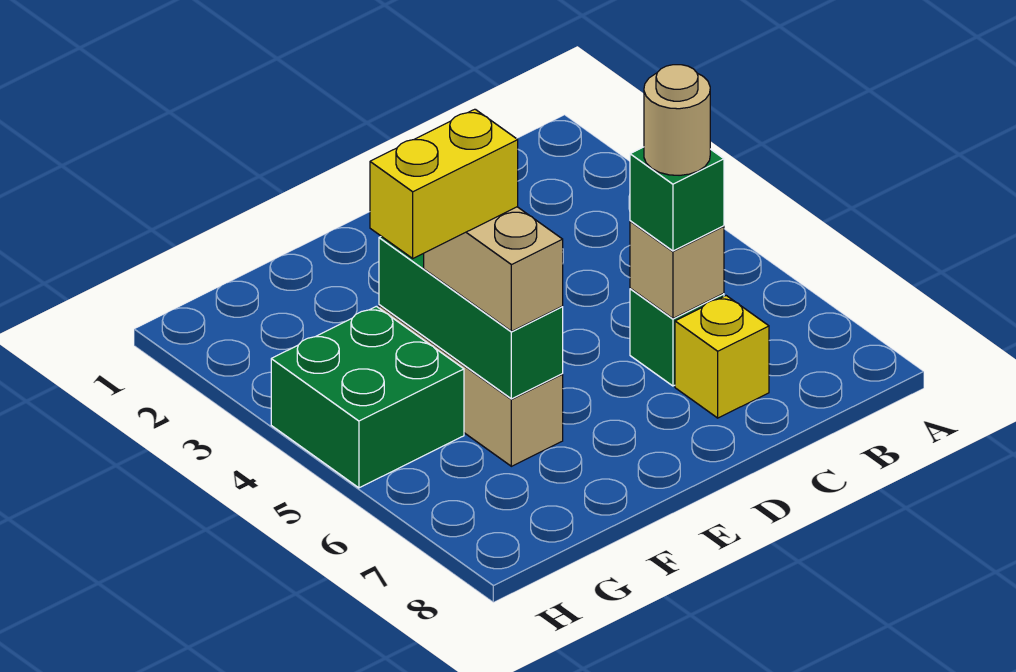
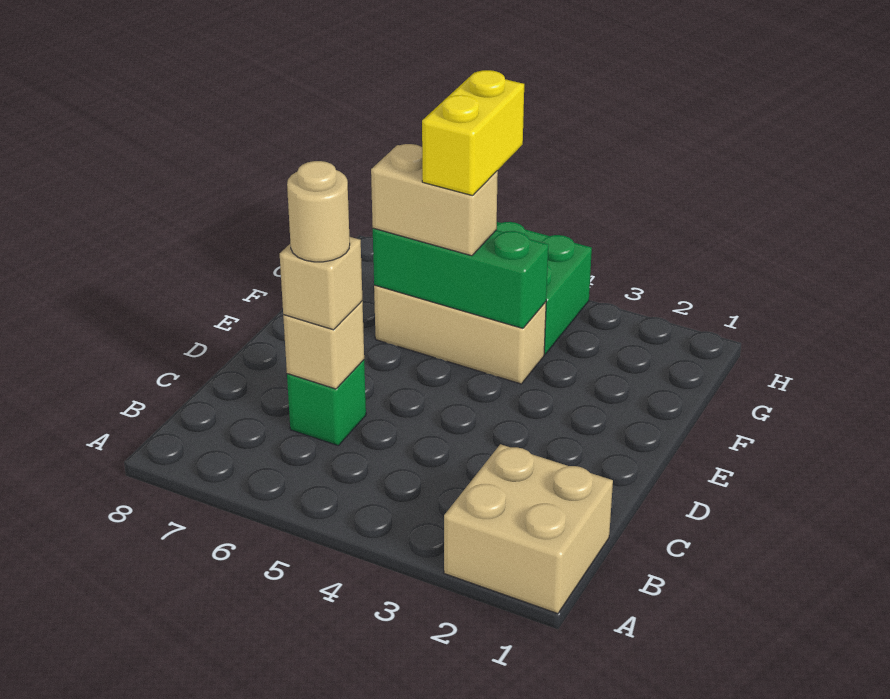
none -> tan 2x2 brick [444,444,613,614]
green 1x1 brick [630,147,724,251] -> tan 1x1 brick [280,237,362,330]
yellow 1x1 brick [675,296,769,418] -> none

